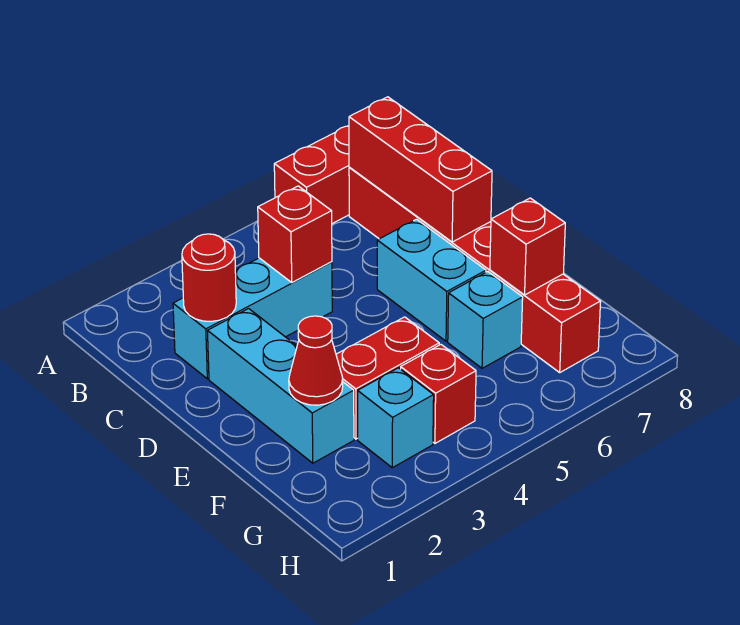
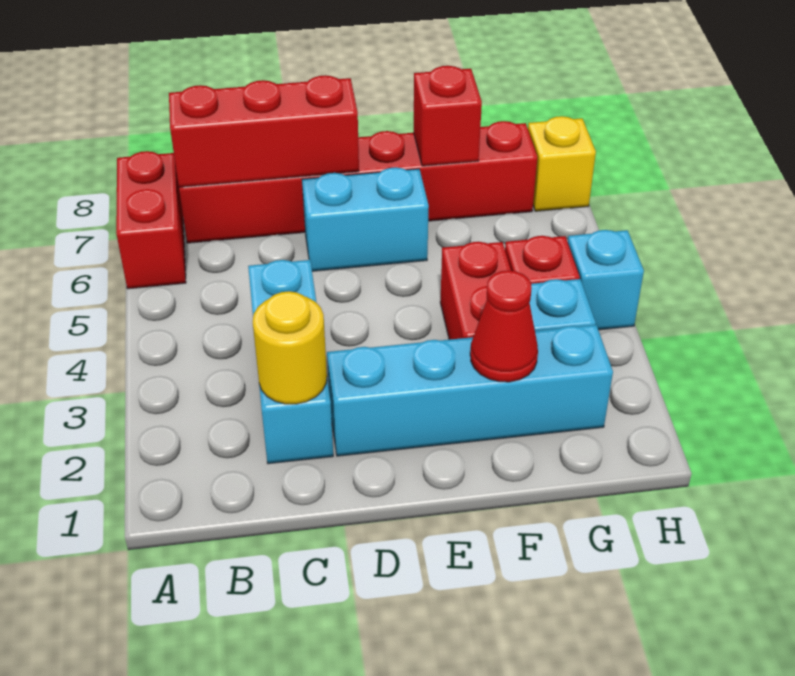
red 1x1 round brick [182,234,236,321] -> yellow 1x1 round brick [253,291,327,404]
red 1x1 brick [258,186,332,282] -> none
cyan 1x3 brick [208,309,354,463] -> cyan 1x4 brick [327,325,613,456]
cyan 1x1 brick [448,272,523,368] -> cyan 1x1 brick moved to [568,230,644,330]
none -> yellow 1x1 brick [528,116,596,211]

